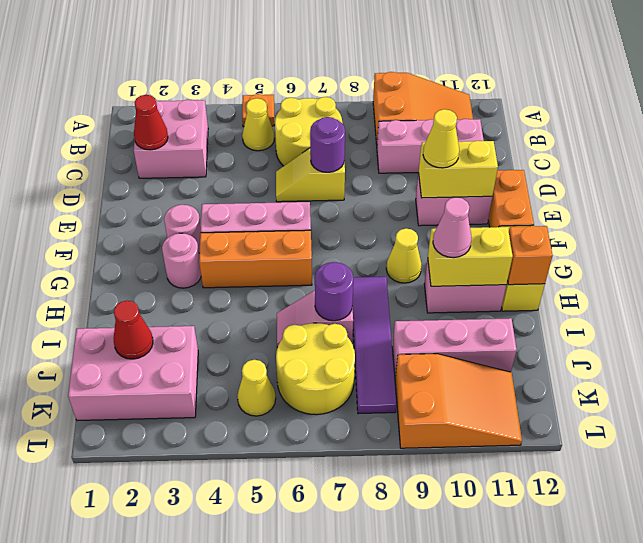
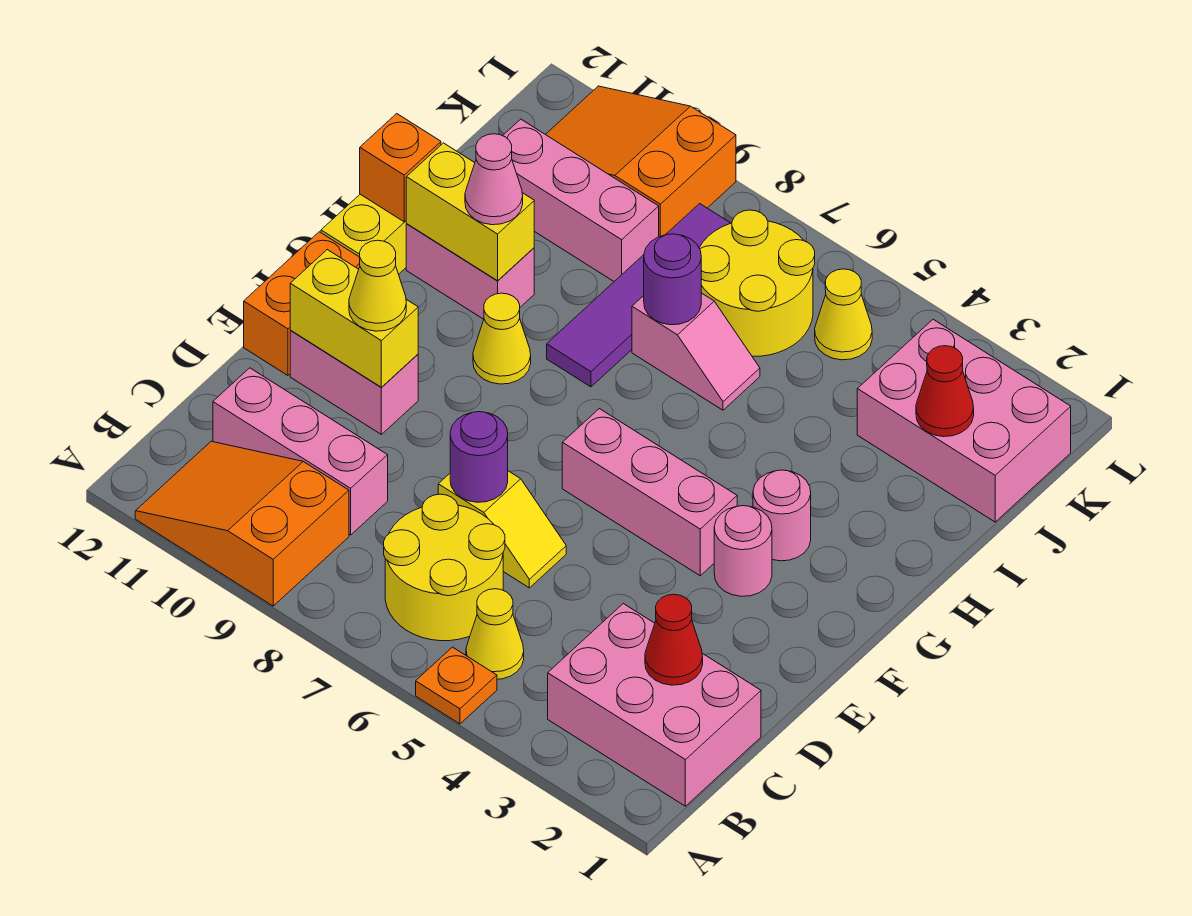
pink 2x2 brick [134,100,208,178] -> pink 2x3 brick [548,604,761,806]
orange 1x3 brick [199,230,312,288] -> none

